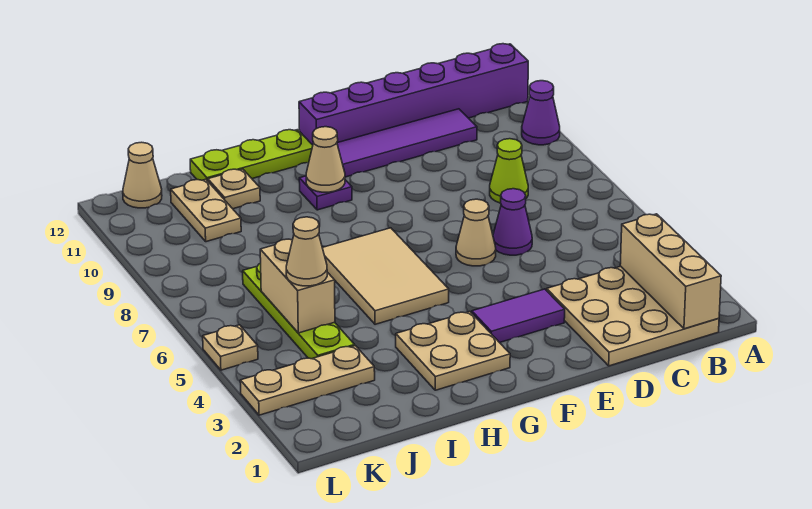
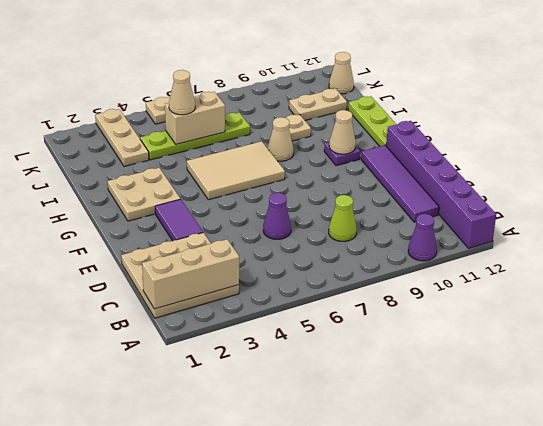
tan 1x1 cone [456,199,496,266] -> tan 1x1 cone moved to [268,117,293,161]
tan 1x1 plate [208,169,260,209] -> tan 1x1 plate moved to [286,114,311,141]

